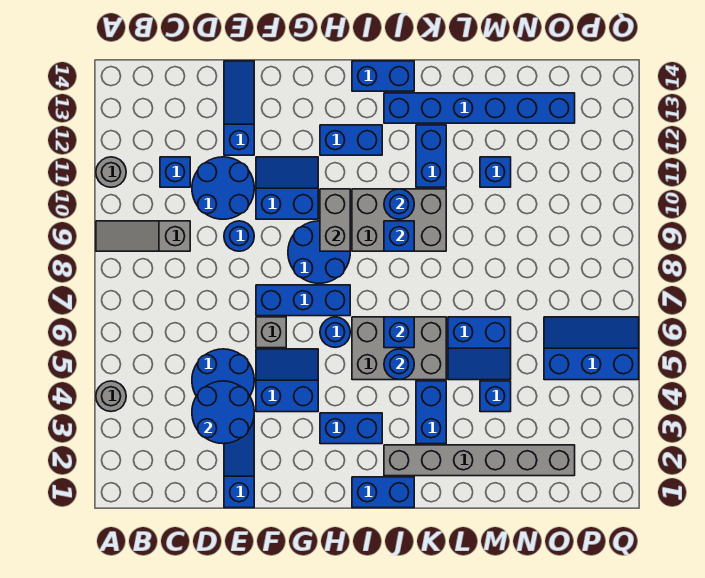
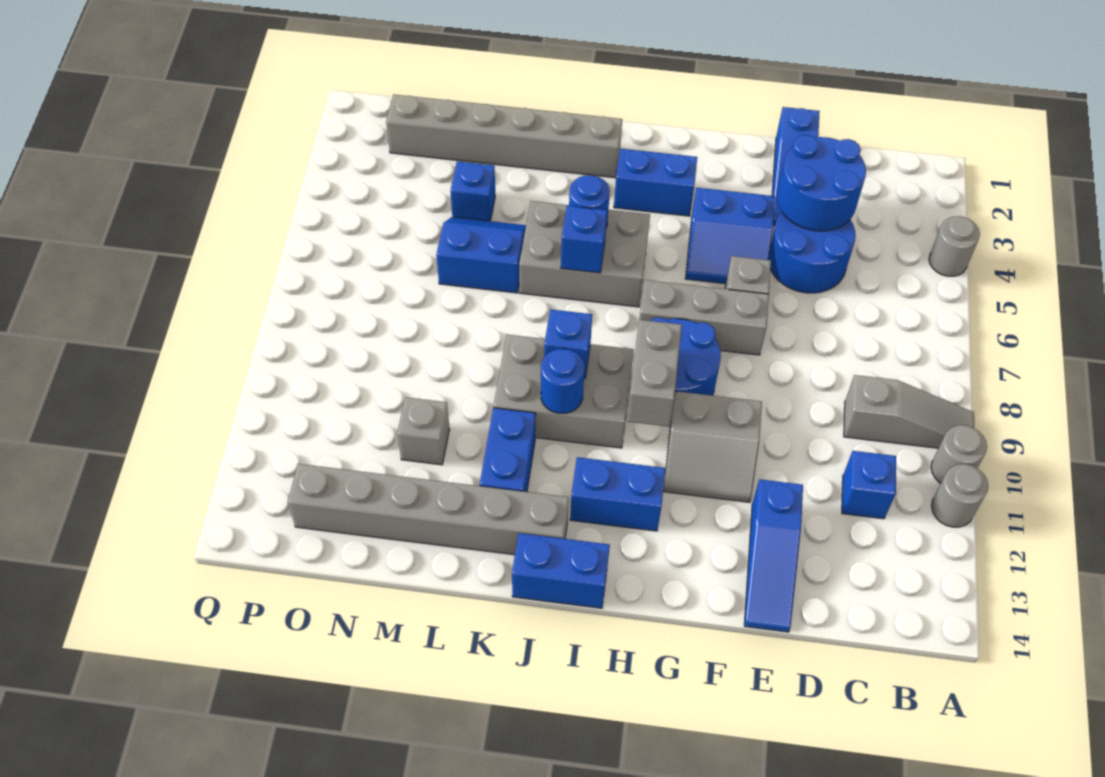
none -> grey 1x1 round brick [931,425,987,483]
blue 2x2 round brick [192,157,254,219] -> none
blue 1x1 round brick [224,221,254,251] -> none
blue 1x3 brick [256,285,350,316] -> grey 1x3 brick [639,280,769,355]
blue 2x2 slope [256,157,318,219] -> grey 2x2 slope [664,391,762,502]
blue 1x1 round brick [320,317,350,347] -> none
blue 1x2 brick [352,477,414,508] -> none
blue 1x6 brick [384,93,575,123] -> grey 1x6 brick [288,464,569,555]
blue 1x2 brick [416,381,446,444] -> none
blue 1x1 brick [480,157,511,187] -> grey 1x1 brick [397,397,449,465]
blue 2x3 slope [544,317,639,380] -> none

